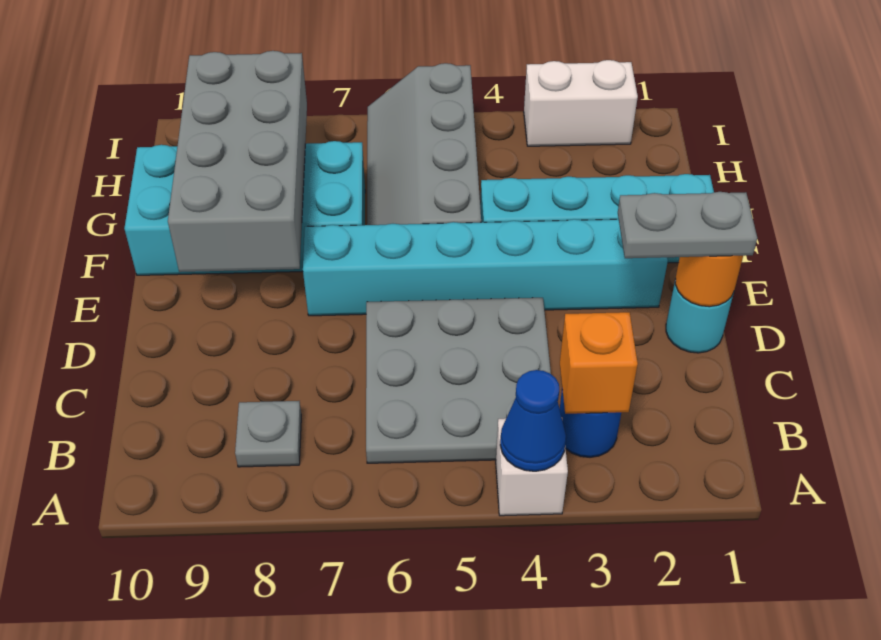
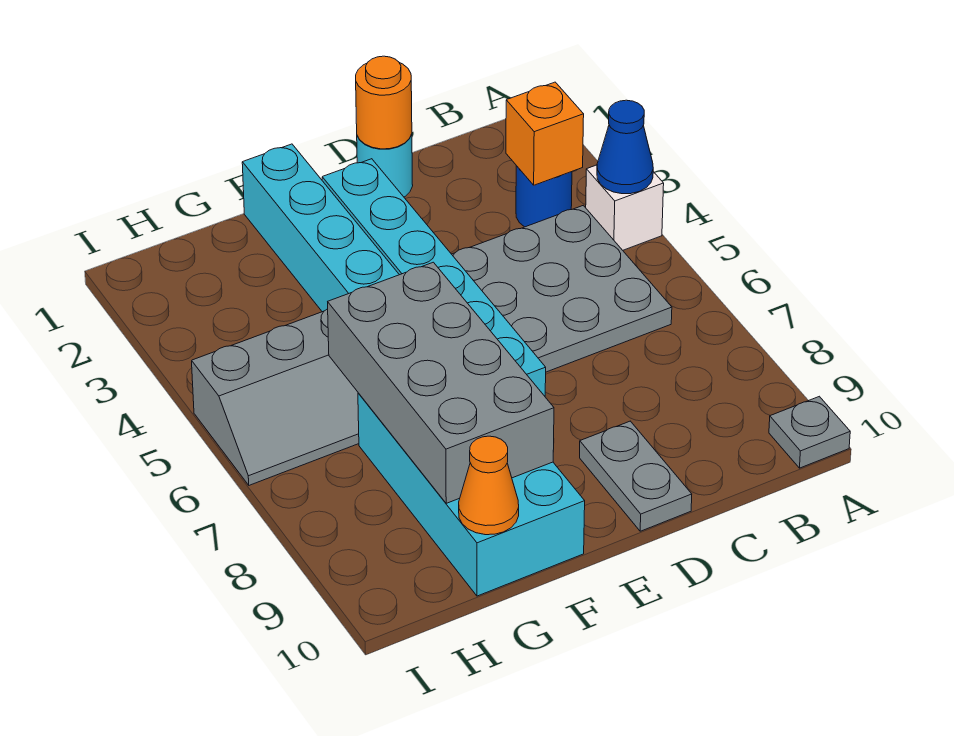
grey 1x1 plate [235,401,301,467] -> grey 1x1 plate moved to [769,396,850,468]
grey 1x2 plate [618,192,757,258] -> grey 1x2 plate moved to [580,421,692,531]
grey 2x4 brick [168,51,307,272] -> grey 2x4 brick turned to [328,262,554,503]
none -> orange 1x1 cone [459,436,519,535]
white 1x2 brick [524,60,638,146] -> none

